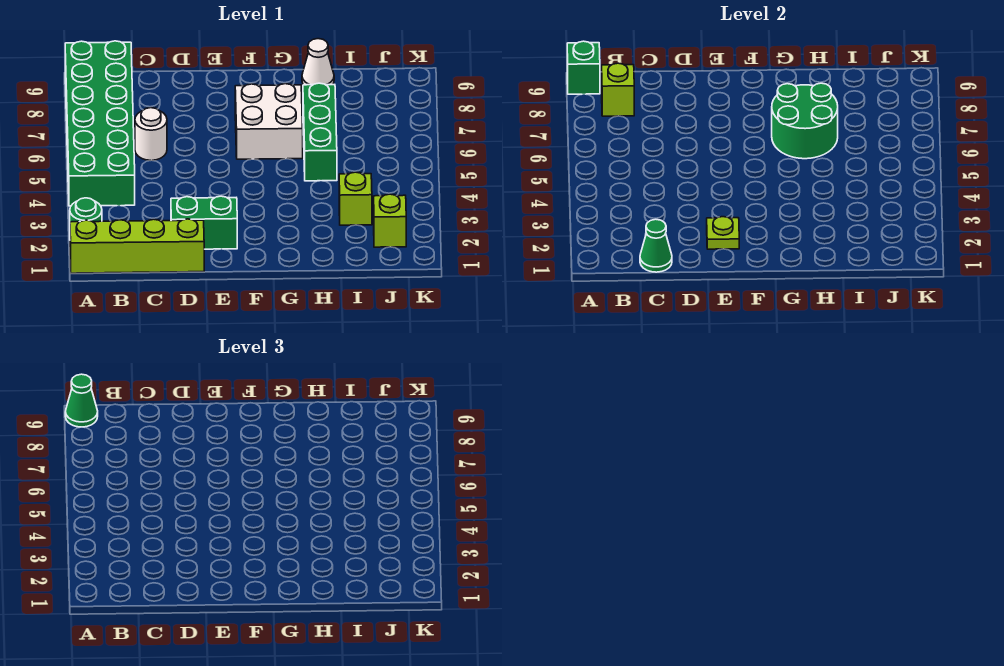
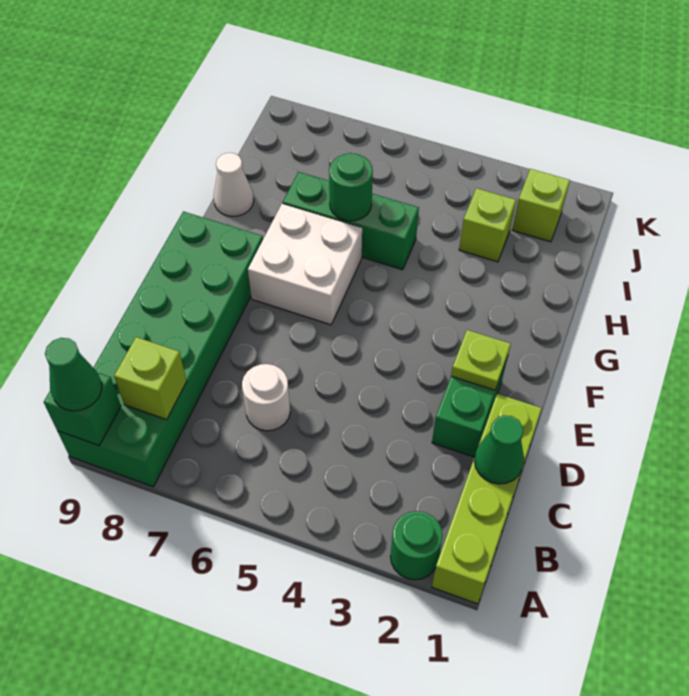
green 2x6 brick [65,41,135,206] -> green 2x6 brick turned to [57,211,263,487]
green 2x2 round brick [772,83,838,159] -> green 1x1 round brick [329,153,373,221]

